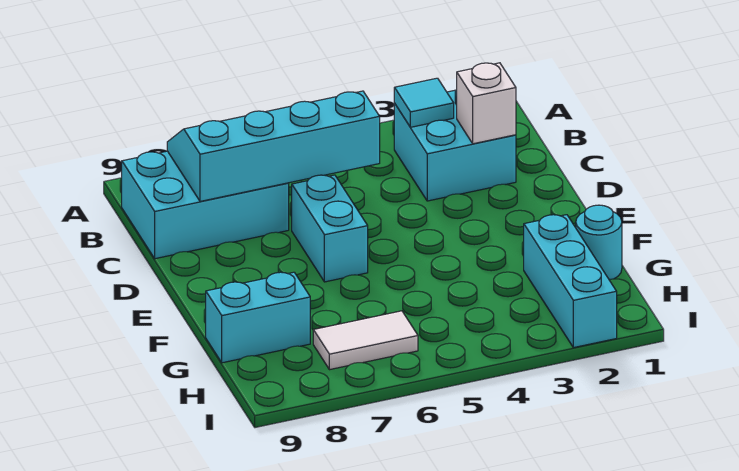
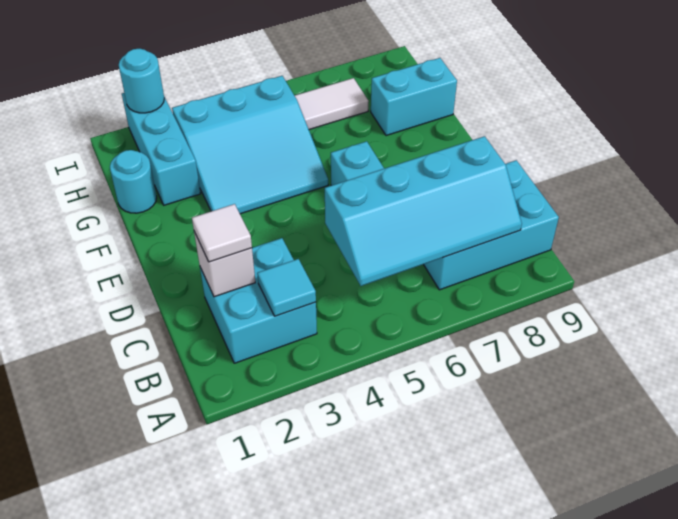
none -> white 1x1 tile [192,204,252,262]
none -> cyan 3x3 slope [172,76,328,214]
none -> cyan 1x1 round brick [119,49,164,113]

